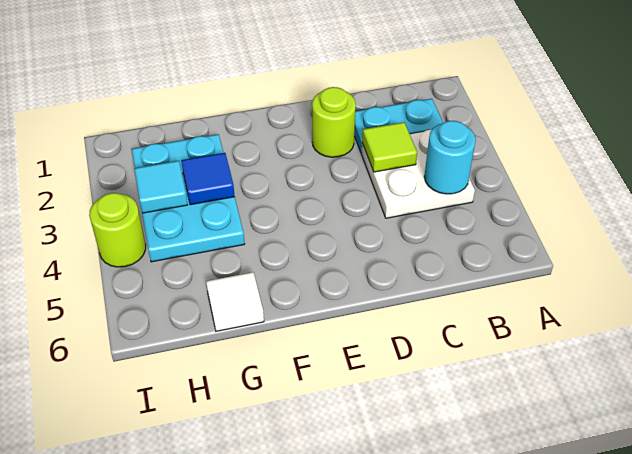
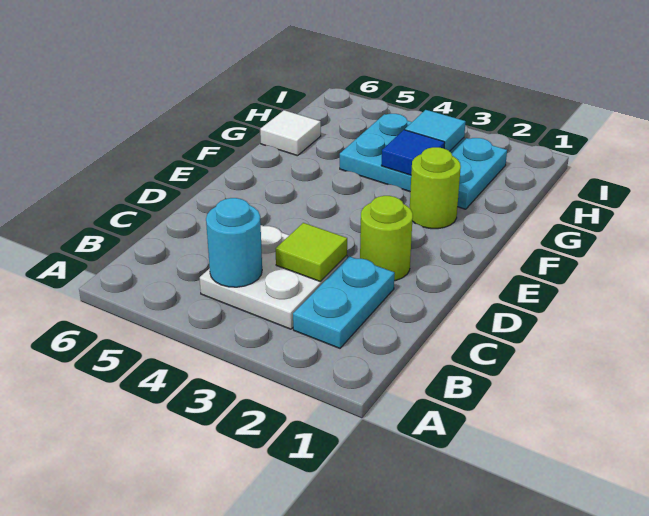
lime 1x1 round brick [89,193,146,267] -> lime 1x1 round brick moved to [410,147,461,229]

